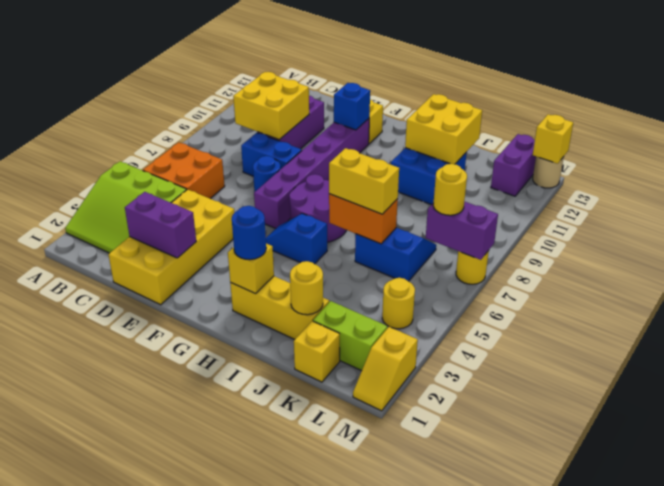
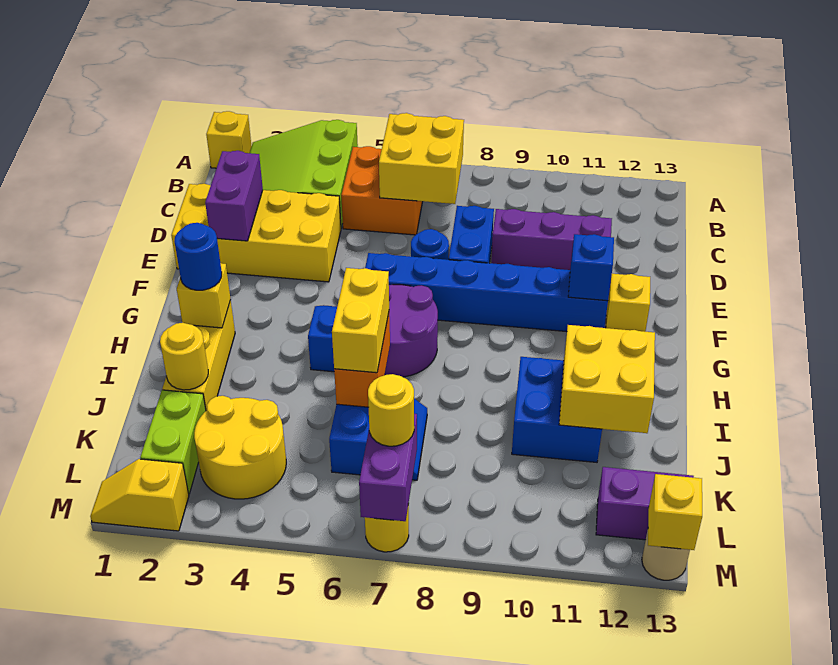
yellow 2x2 brick [233,72,309,140] -> yellow 2x2 brick moved to [379,113,464,204]
purple 1x6 brick [254,119,369,228] -> blue 1x6 brick [365,253,608,332]
yellow 1x1 brick [294,321,340,382] -> yellow 1x1 brick moved to [206,111,252,168]
yellow 1x1 round brick [382,278,415,329] -> yellow 2x2 round brick [194,396,286,499]

